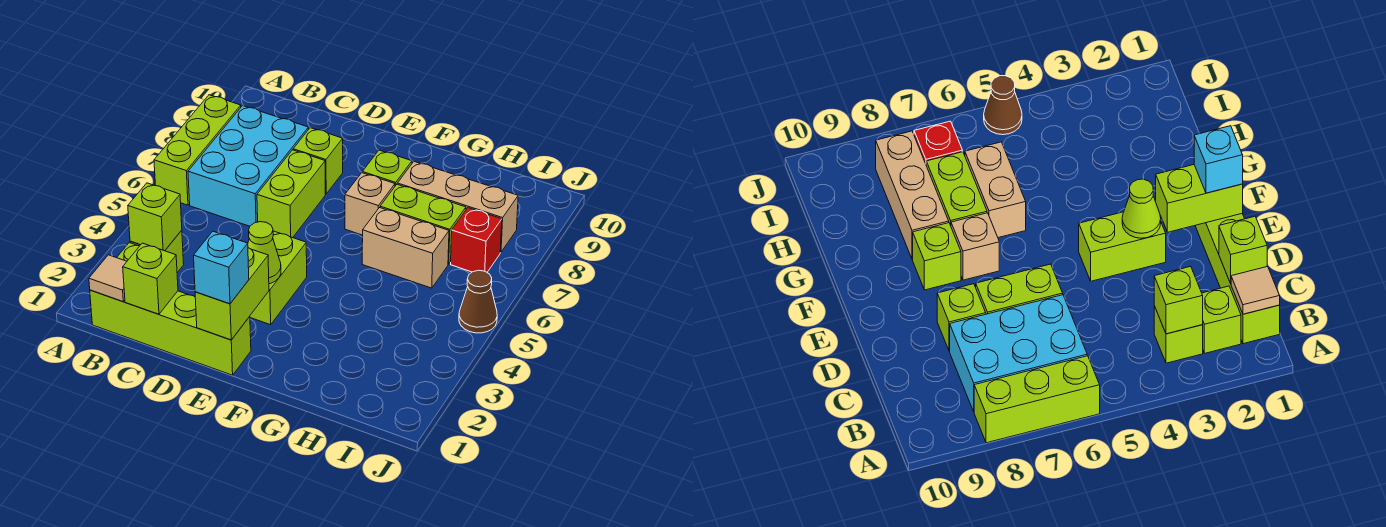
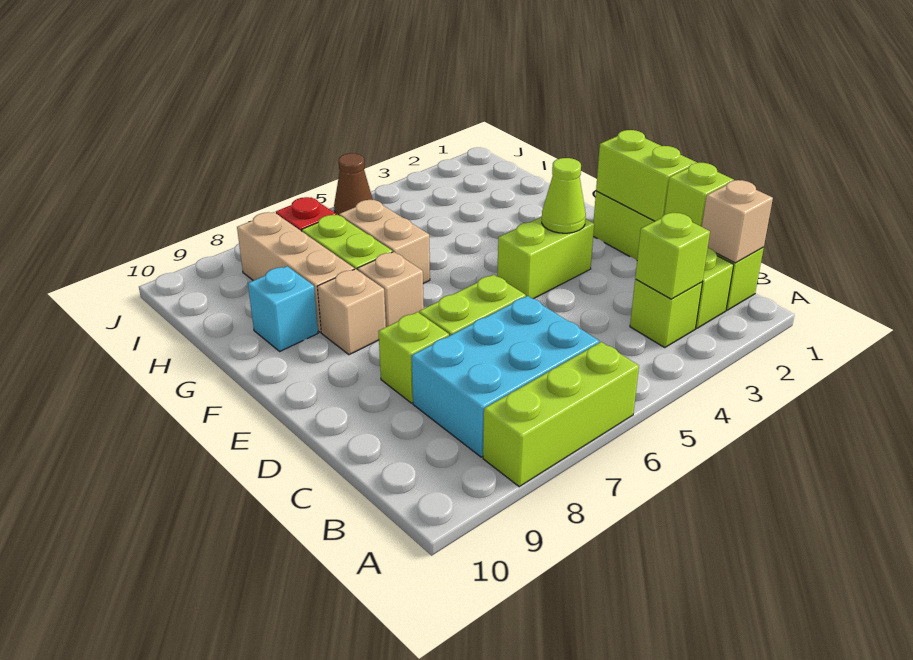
tan 1x1 tile [89,255,127,302] -> tan 1x1 brick [702,180,773,263]
lime 1x2 brick [195,248,269,340] -> lime 1x2 brick turned to [596,130,697,221]
cyan 1x1 brick [194,231,249,304] -> cyan 1x1 brick moved to [248,266,318,351]
lime 1x1 brick [362,150,412,186] -> tan 1x1 brick [317,269,386,355]

